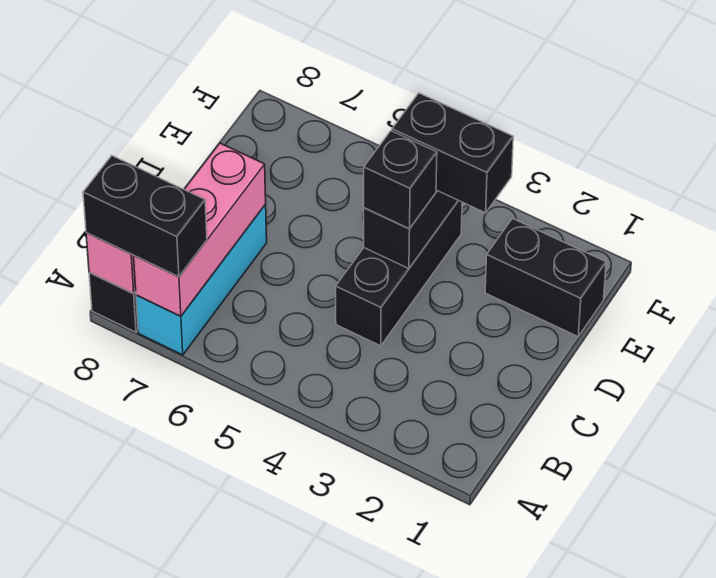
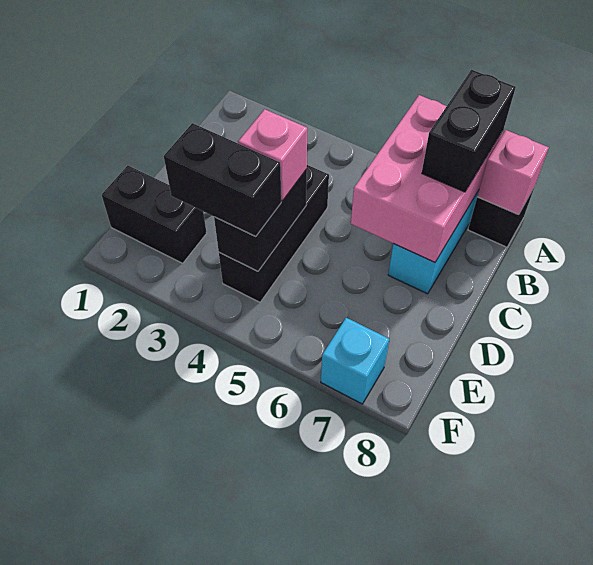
pink 1x3 brick [134,143,266,316] -> pink 2x3 brick [351,95,503,262]
black 1x2 brick [83,156,207,277] -> black 1x2 brick turned to [422,70,516,192]
black 1x1 brick [364,131,437,229] -> pink 1x1 brick [238,109,307,201]
none -> cyan 1x1 brick [321,318,389,404]

